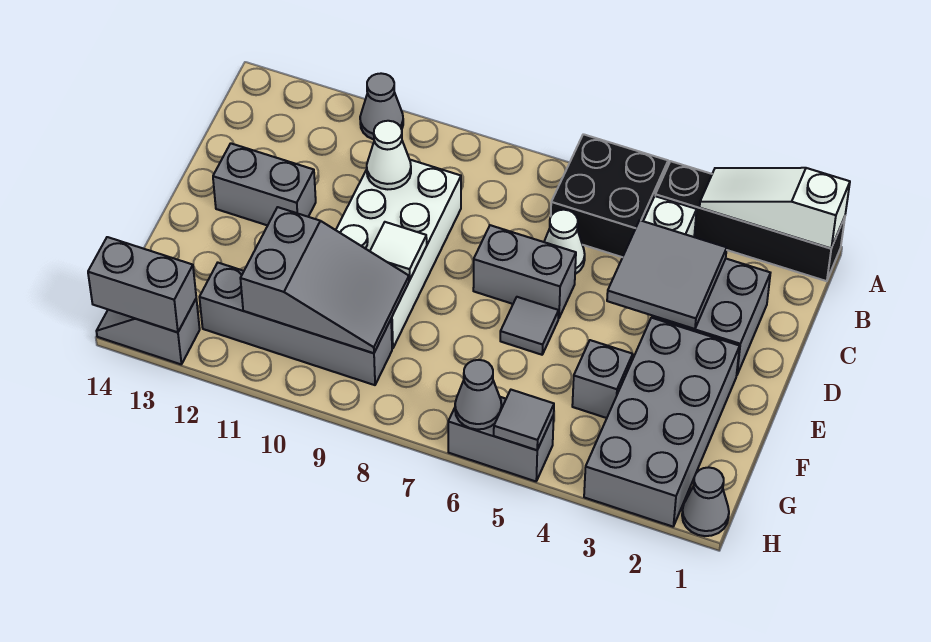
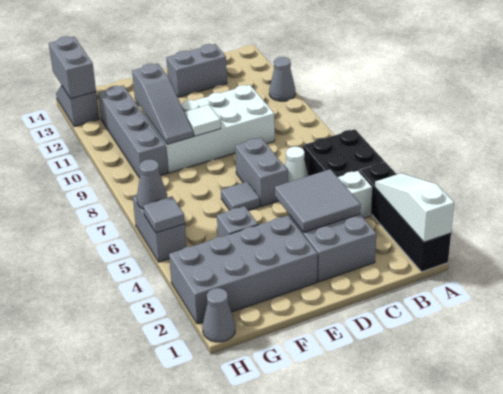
white 1x1 cone [367,121,411,189] -> none
grey 1x2 brick [213,143,316,225] -> grey 1x2 brick turned to [166,44,227,97]
grey 2x3 slope [240,207,409,353] -> grey 1x3 slope [132,63,193,144]

